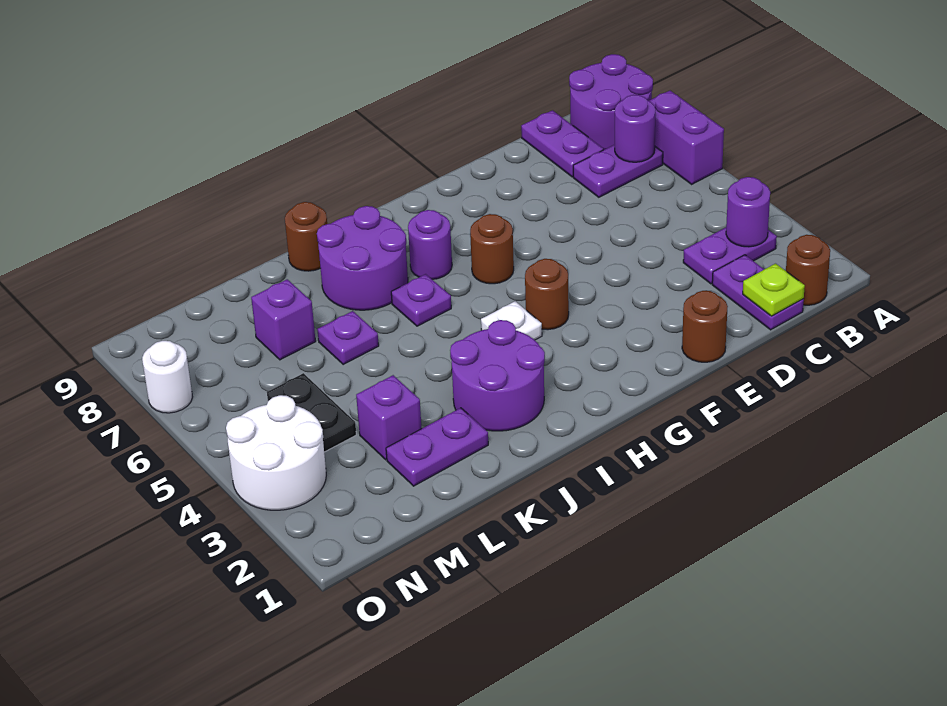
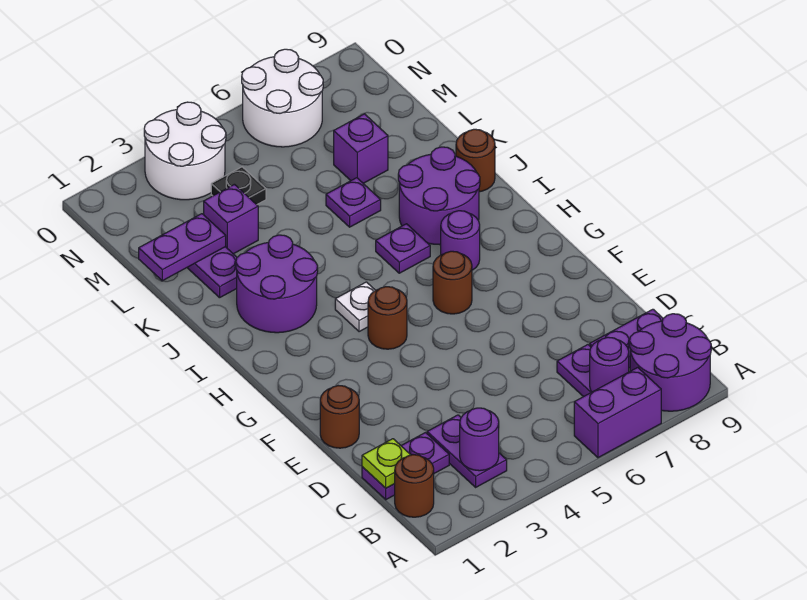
none -> purple 1x2 plate [139,214,226,281]
black 1x2 plate [267,373,356,452] -> black 1x1 plate [211,167,266,205]
white 1x1 round brick [142,341,192,413] -> white 2x2 round brick [242,49,323,147]

